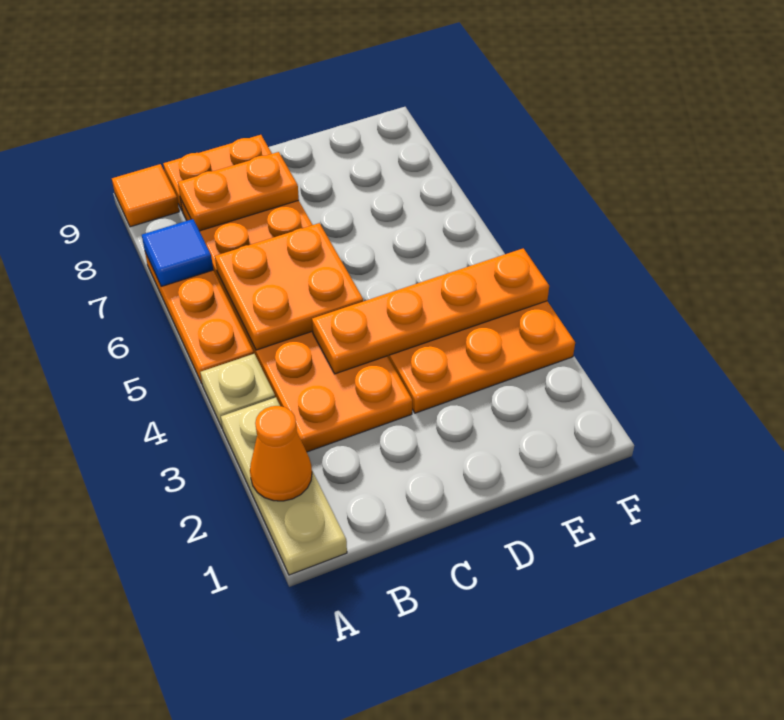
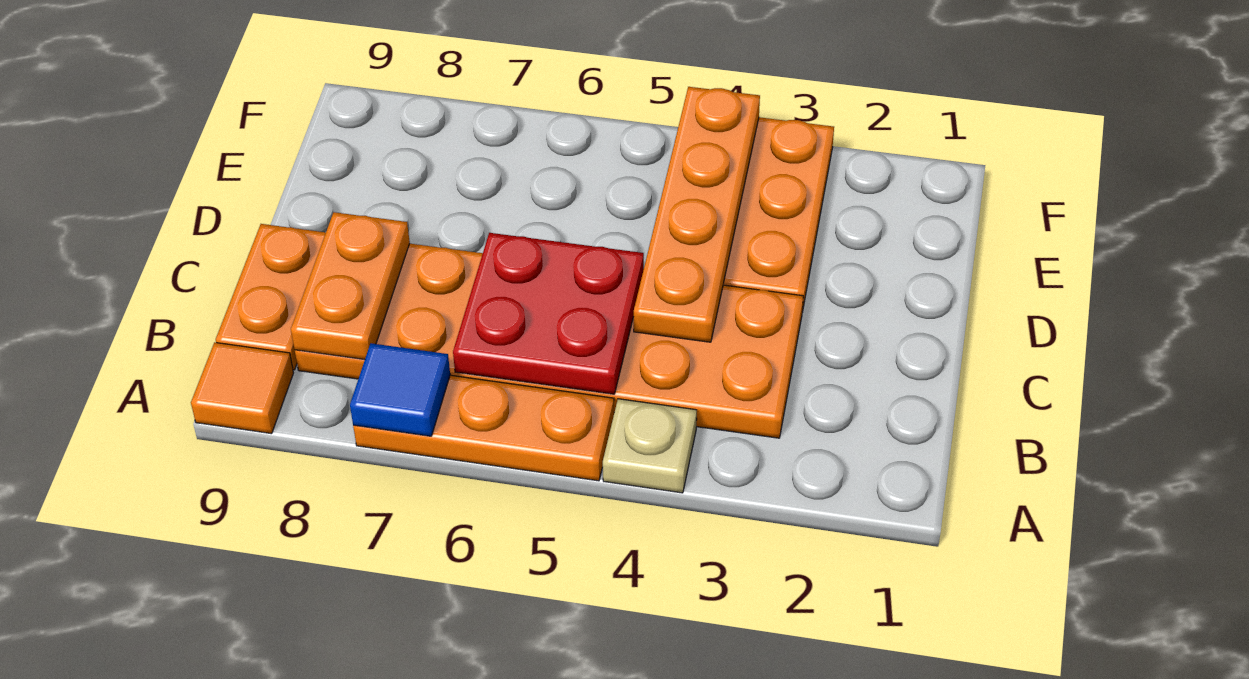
tan 1x3 plate [221,397,347,575] -> none
orange 1x1 cone [250,406,312,501] -> none
orange 2x2 plate [215,223,363,350] -> red 2x2 plate [453,233,644,394]

